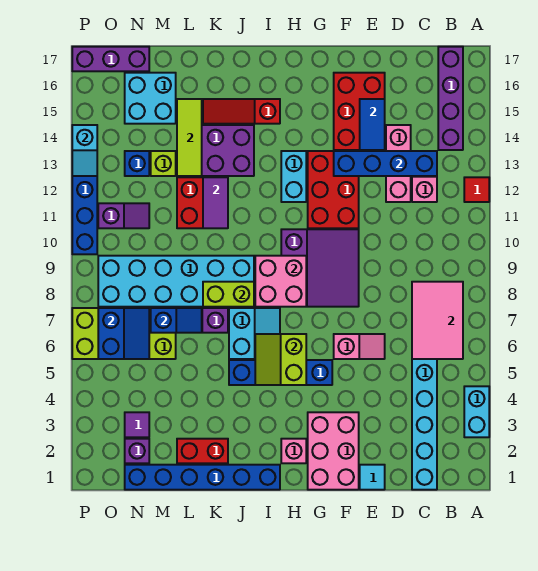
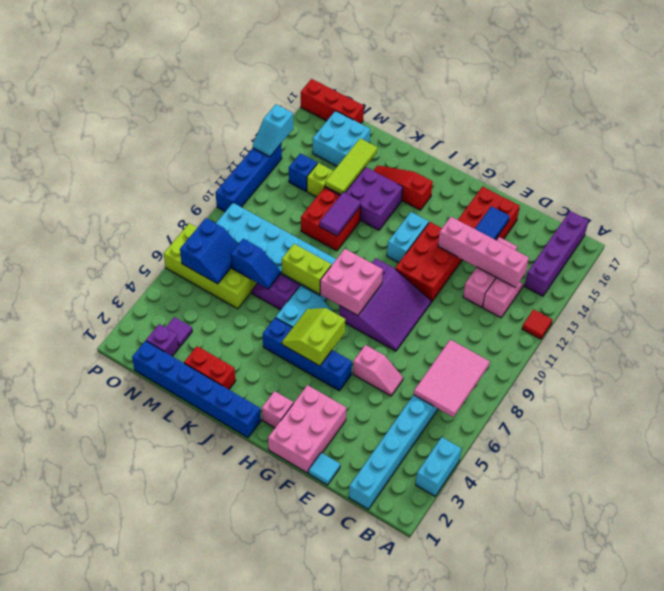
blue 1x4 brick [334,151,437,176] -> pink 1x4 brick [438,217,529,287]
purple 1x2 slope [98,203,149,228] -> none
purple 1x3 brick [72,47,149,71] -> red 1x3 brick [301,79,364,124]

